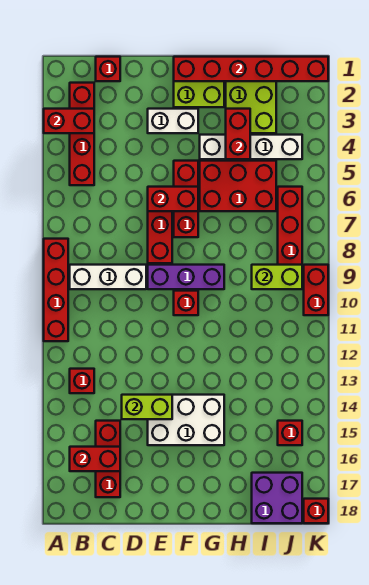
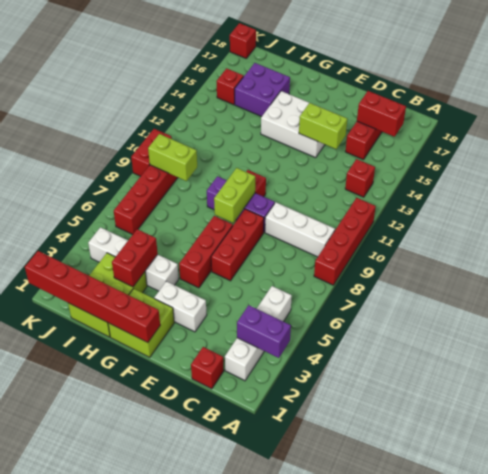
red 1x2 brick [44,109,94,133] -> purple 1x2 brick [237,305,291,358]
red 1x4 brick [70,83,94,185] -> white 1x4 brick [225,286,292,381]
red 1x2 brick [148,187,198,211] -> none
none -> lime 1x2 brick [214,168,255,223]
red 2x3 brick [200,161,276,211] -> none
purple 2x2 brick [252,473,302,523] -> purple 2x2 brick moved to [235,63,290,117]

